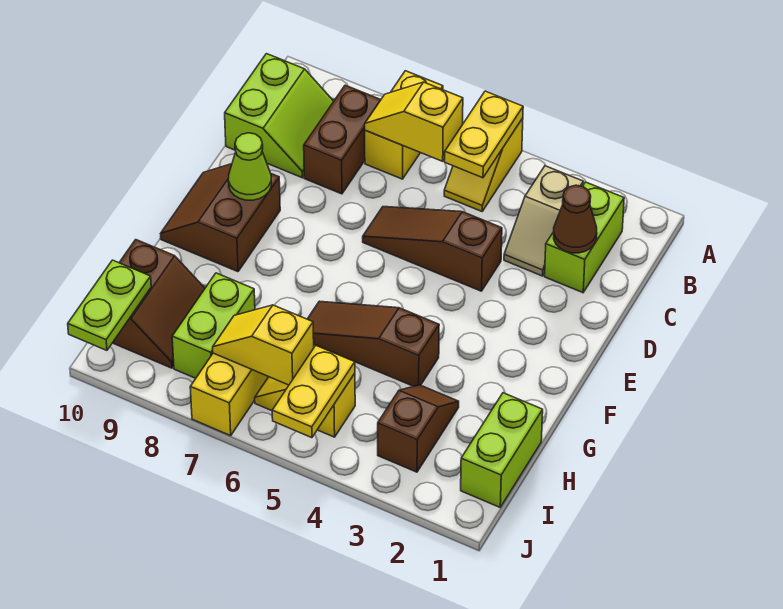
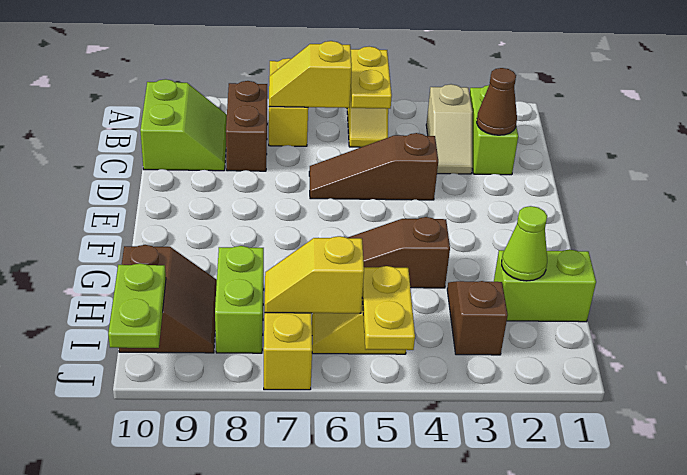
brown 2x2 slope [161,164,280,272] -> none
lime 1x1 cone [228,133,271,200] -> lime 1x1 cone moved to [502,206,547,281]
lime 1x2 brick [461,393,543,507] -> lime 1x2 brick turned to [494,249,596,322]

